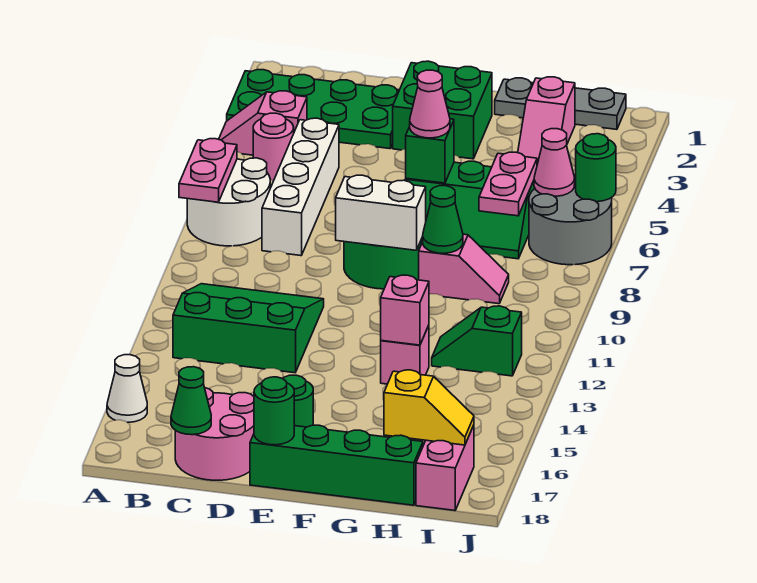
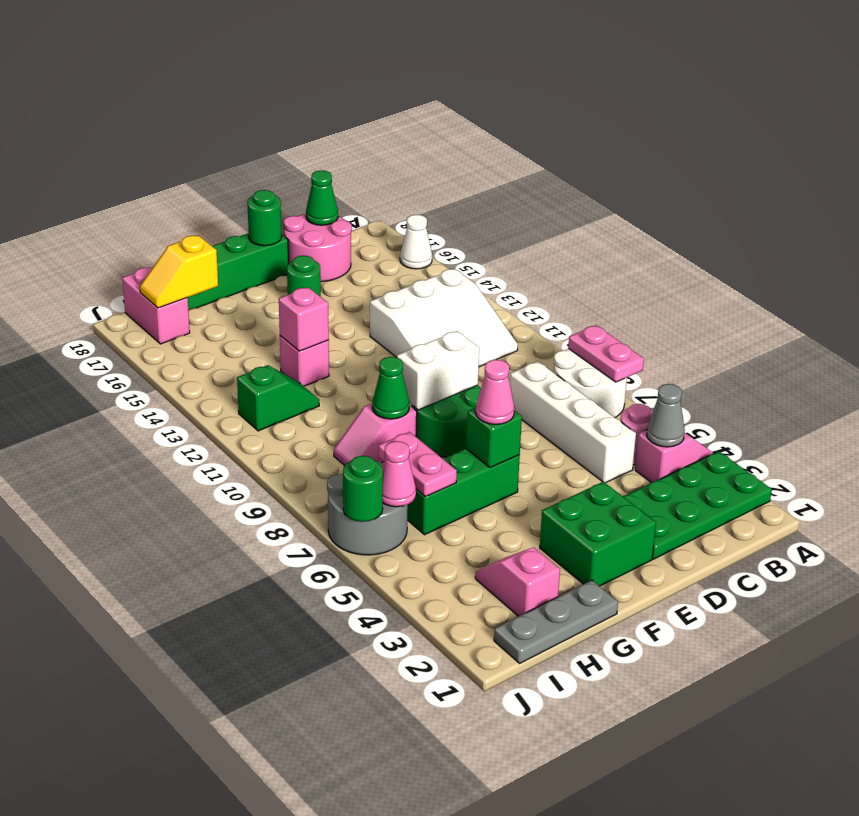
none -> grey 1x1 cone [647,384,685,447]
green 3x3 slope [173,284,324,373] -> white 3x3 slope [370,269,518,367]

